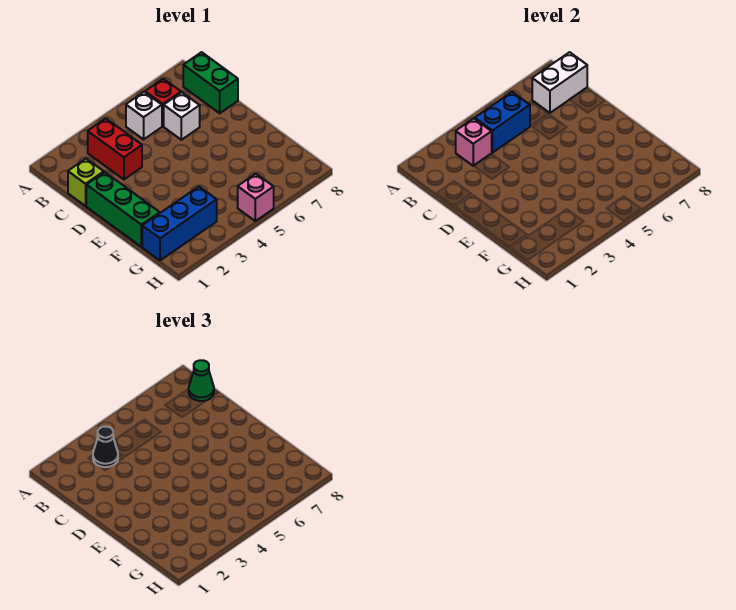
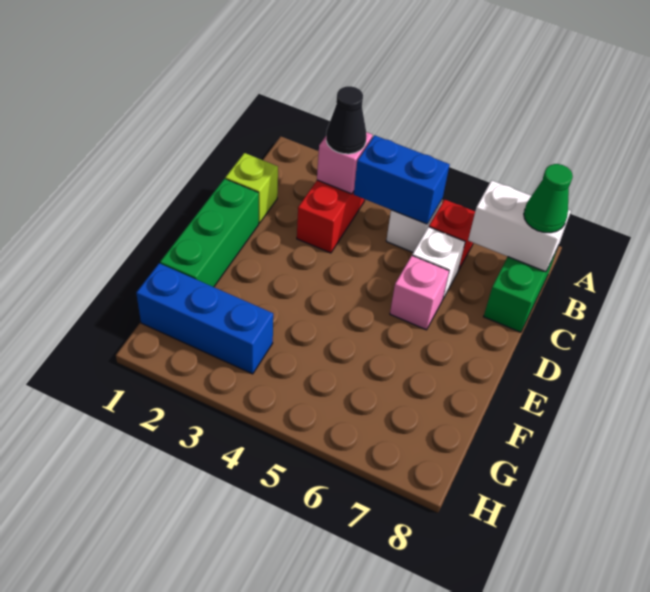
pink 1x1 brick [238,174,274,221] -> pink 1x1 brick moved to [390,256,449,330]

